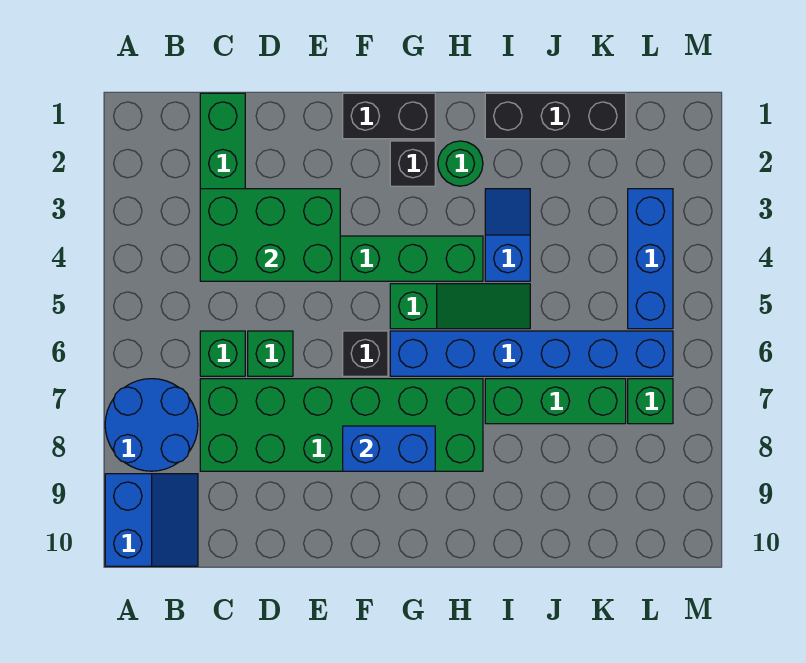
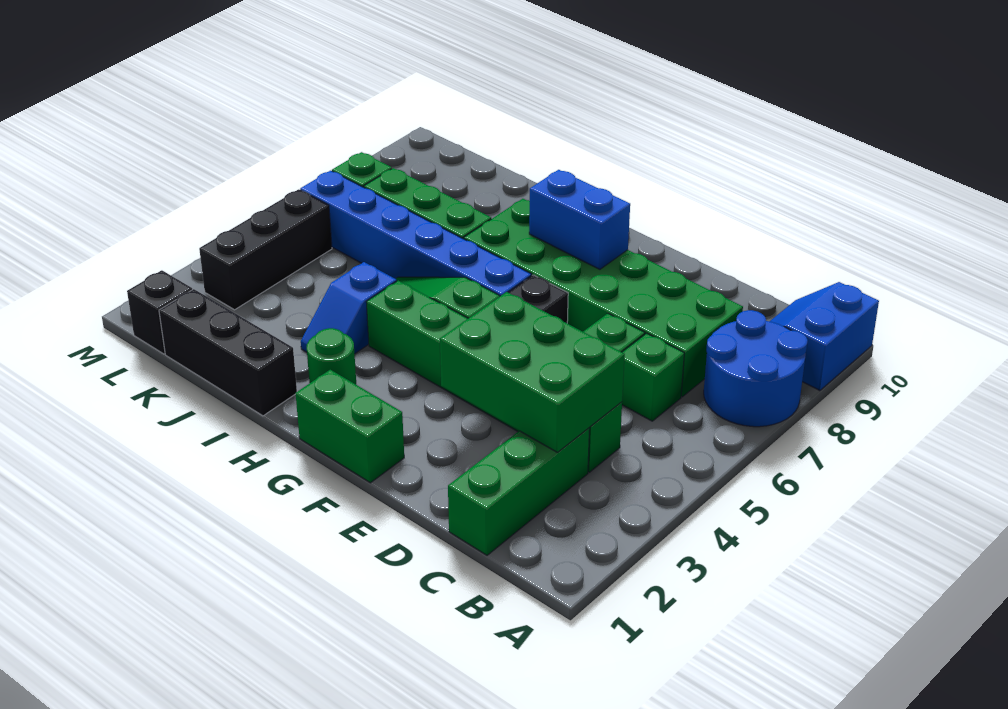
black 1x2 brick [343,93,435,139] -> green 1x2 brick [296,370,404,483]
black 1x1 brick [390,141,435,186] -> black 1x1 brick moved to [127,270,192,354]
blue 1x3 brick [628,189,673,329] -> black 1x3 brick [199,189,332,310]

